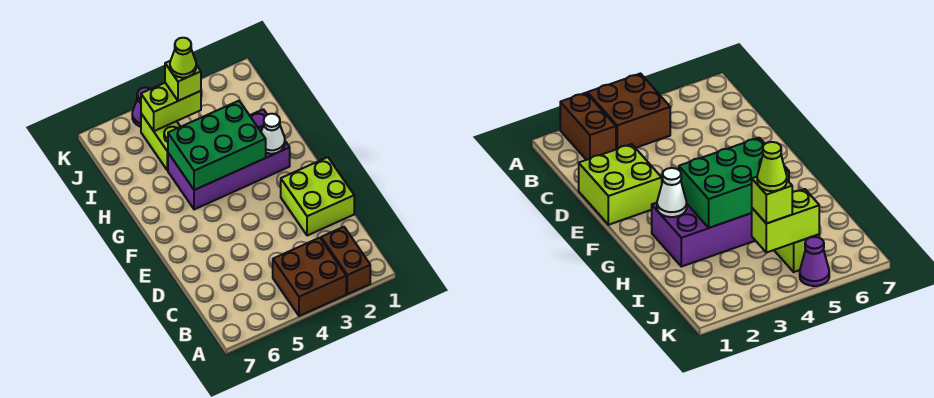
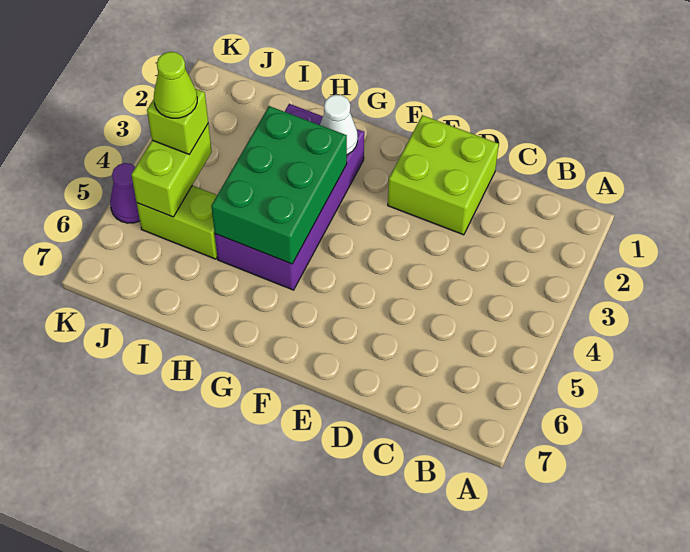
brown 1x2 brick [321,227,370,294] -> none
brown 2x2 brick [273,238,346,316] -> none

